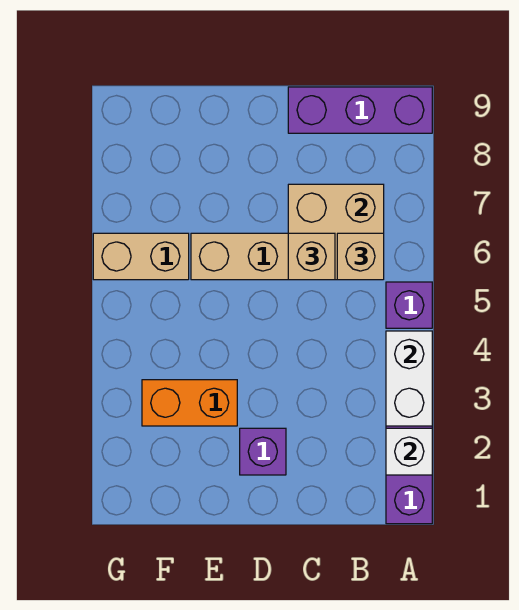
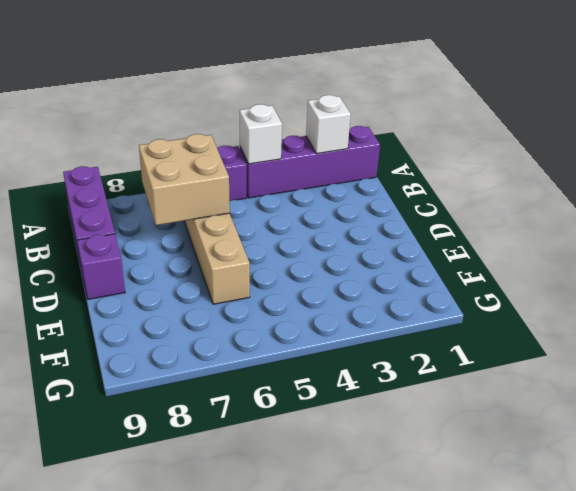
white 1x2 brick [386,331,432,426] -> white 1x1 brick [240,104,282,164]
tan 1x1 brick [337,233,384,280] -> none
tan 1x1 brick [288,233,335,280] -> none
purple 1x1 brick [240,428,286,475] -> purple 1x1 brick moved to [77,234,125,299]
orange 1x2 brick [142,380,237,426] -> none
tan 1x2 brick [93,233,189,280] -> none

